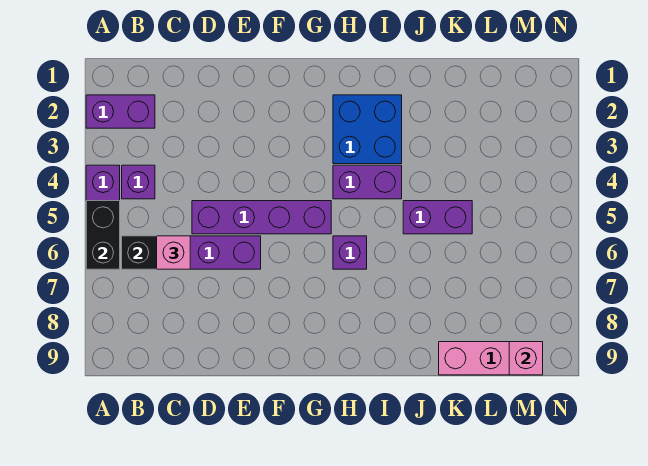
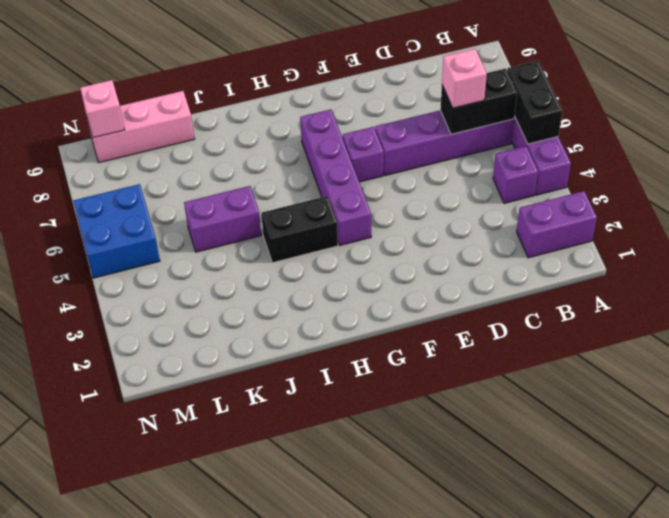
purple 1x4 brick [192,201,331,234] -> purple 1x4 brick turned to [300,109,371,245]
blue 2x2 brick [333,95,402,164] -> blue 2x2 brick moved to [73,184,160,278]
purple 1x2 brick [333,165,402,199] -> black 1x2 brick [261,196,338,263]
purple 1x1 brick [333,236,367,269] -> purple 1x1 brick moved to [343,127,384,182]

